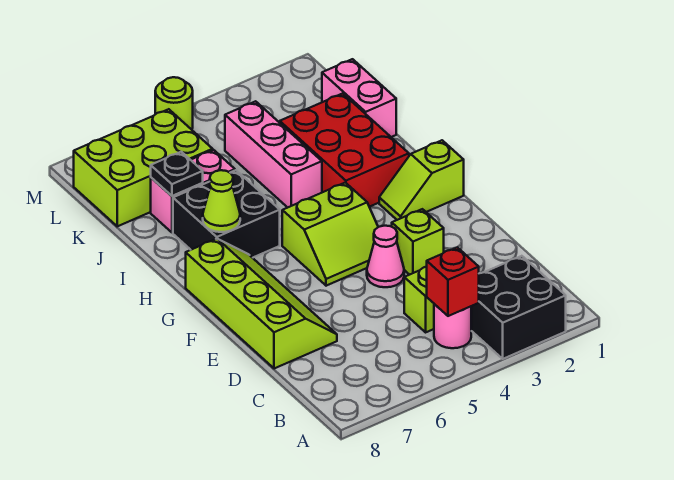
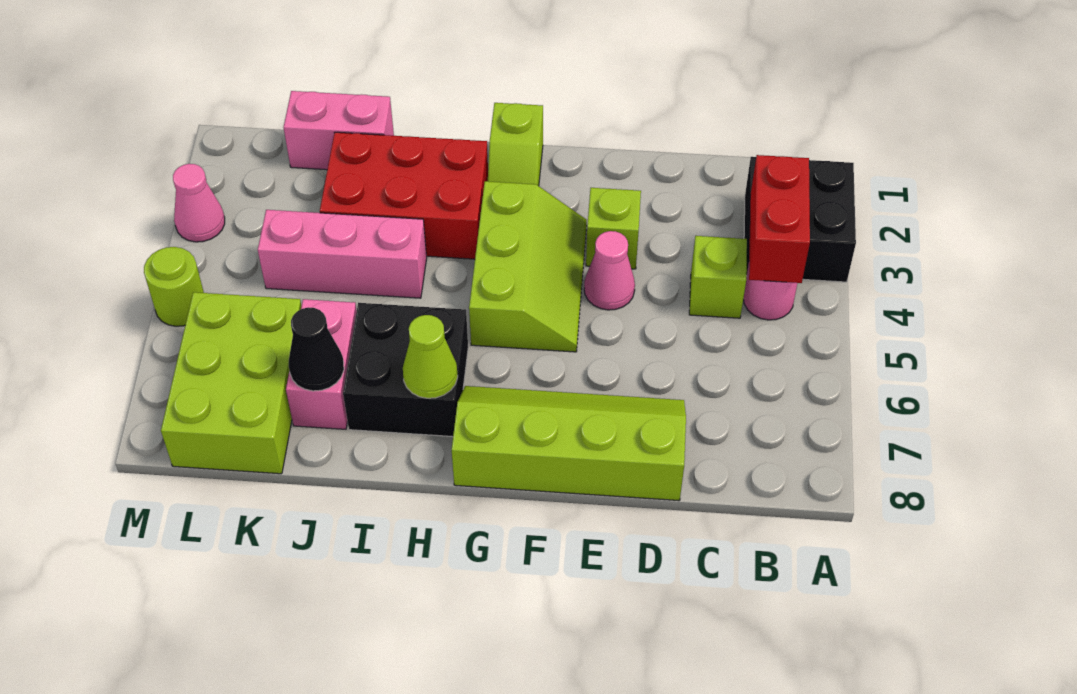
red 1x1 brick [427,247,479,316] -> red 1x2 brick [749,155,810,283]
lime 2x2 slope [282,183,378,286] -> lime 2x3 slope [469,181,587,352]
black 1x1 plate [151,152,203,196] -> black 1x1 cone [289,307,344,391]
none -> pink 1x1 cone [173,164,225,242]

